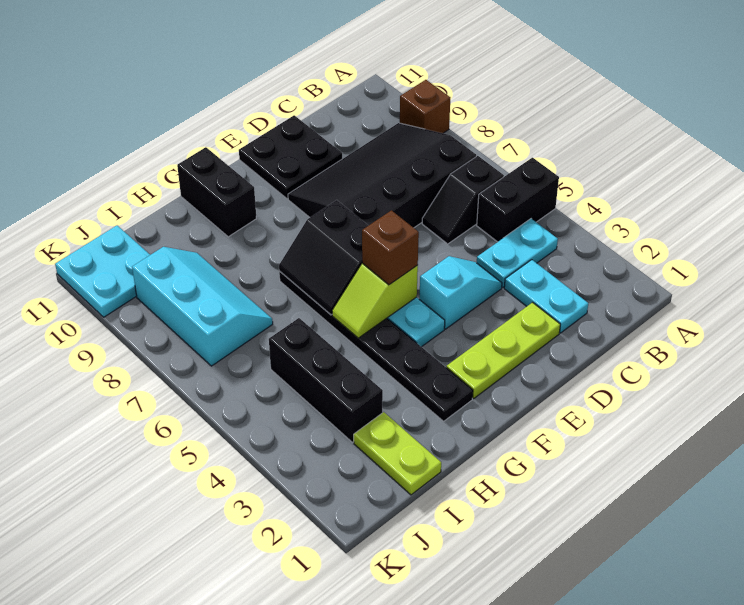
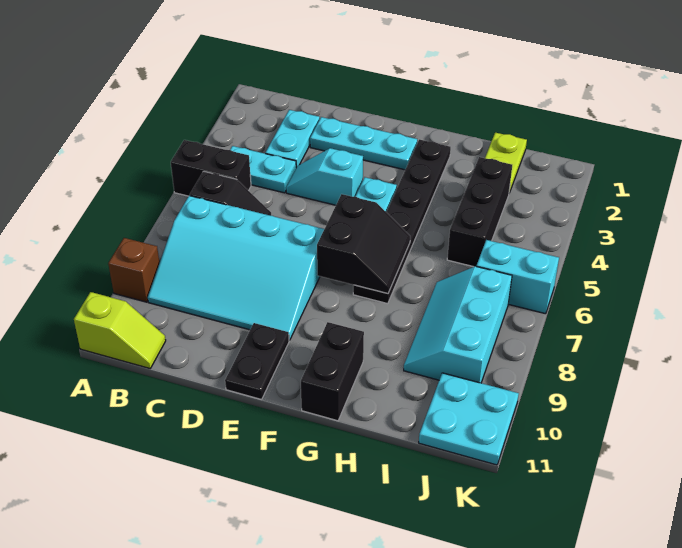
black 3x4 slope [288,123,476,228] -> cyan 3x4 slope [148,196,324,340]
lime 1x3 plate [446,303,560,398] -> cyan 1x3 plate [310,117,417,170]
black 2x2 plate [239,115,342,199] -> black 1x2 plate [225,323,289,400]
lime 1x2 slope [332,263,418,338] -> lime 1x2 slope moved to [74,292,166,368]
brown 1x1 brick [362,210,419,285] -> none
none -> cyan 1x2 brick [477,240,559,314]

